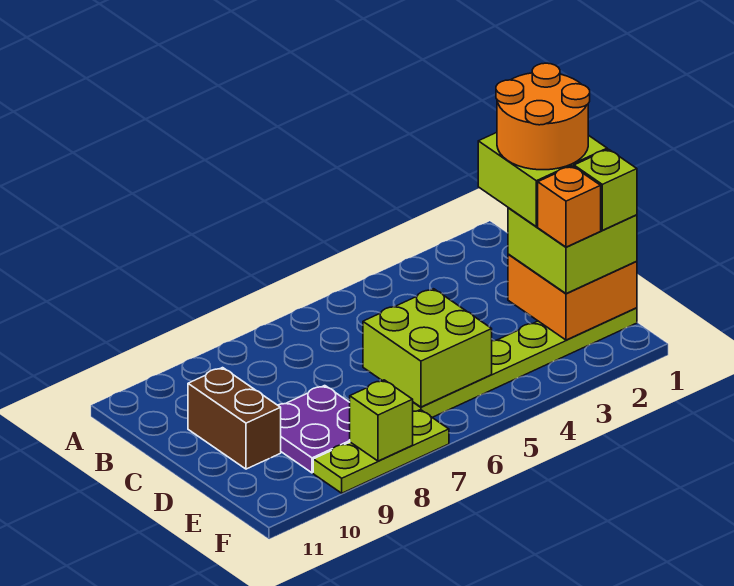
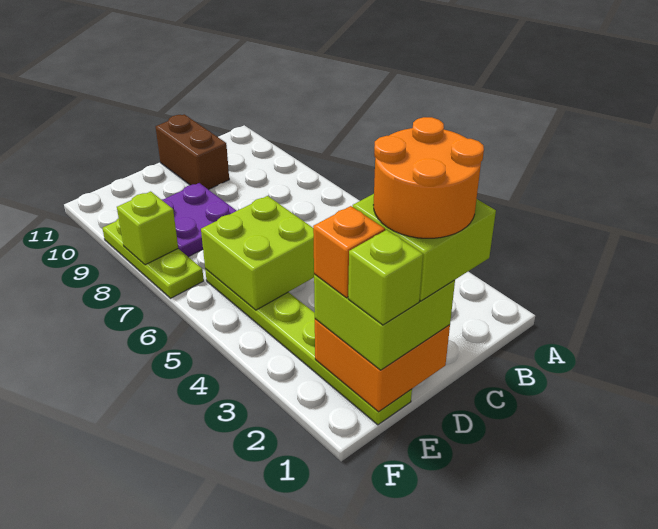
brown 1x2 brick [188,368,281,469] -> brown 1x2 brick turned to [156,114,229,190]

